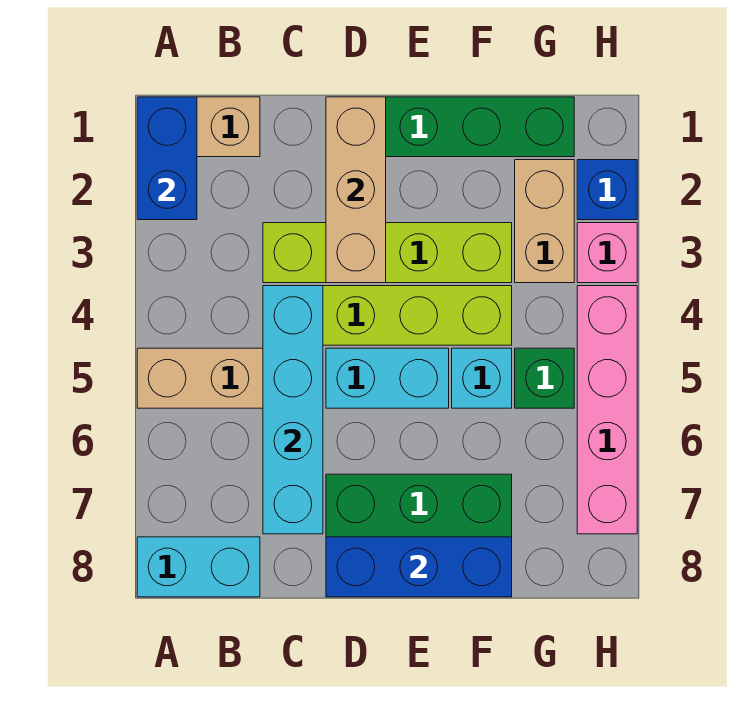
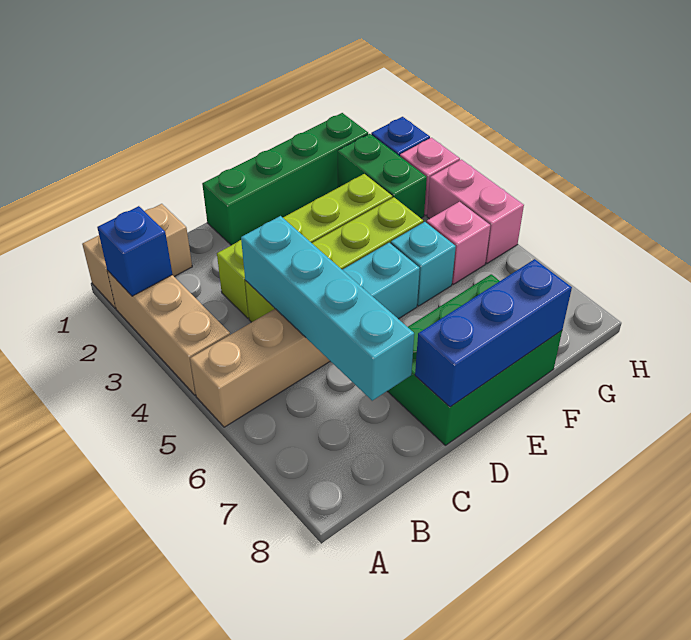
blue 1x2 brick [137,97,197,220] -> blue 1x1 brick [97,206,172,296]
cyan 1x2 brick [137,537,260,597] -> none
tan 1x3 brick [326,97,386,283] -> tan 1x3 brick moved to [107,271,230,395]
tan 1x2 brick [515,160,574,283] -> green 1x2 brick [338,134,427,218]
green 1x1 brick [515,348,574,408] -> pink 1x1 brick [426,202,490,284]
pink 1x4 brick [577,286,637,534] -> pink 1x2 brick [427,160,524,263]

